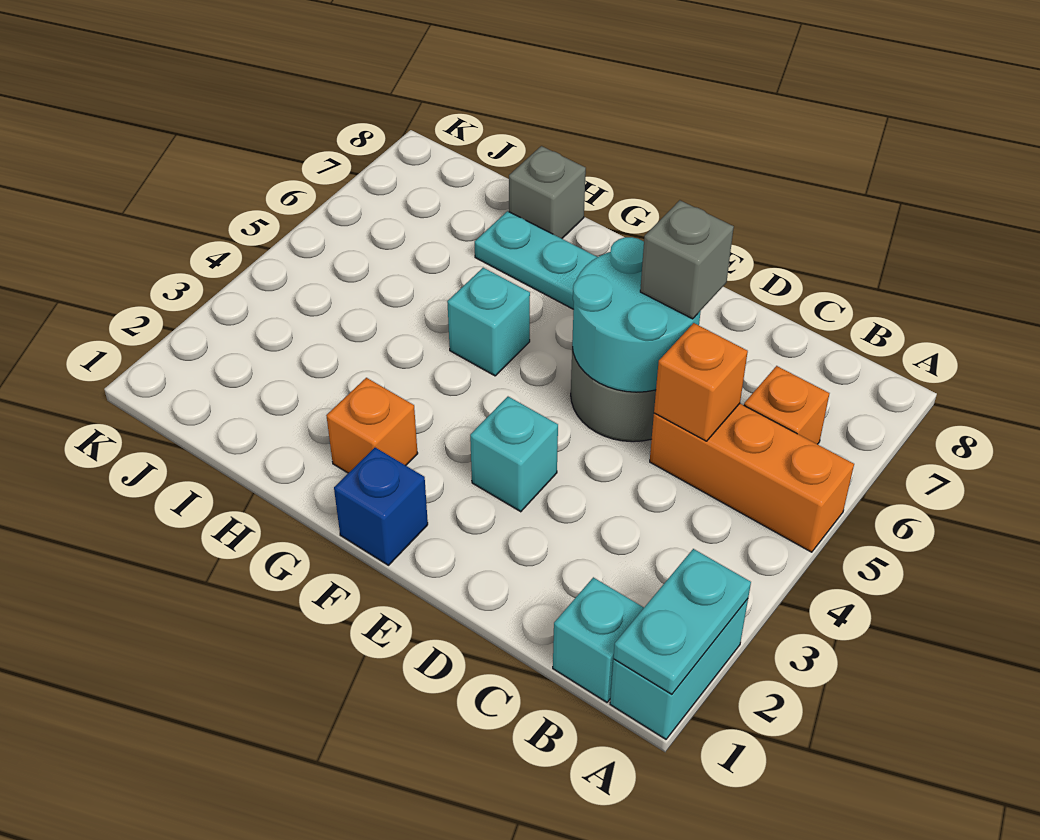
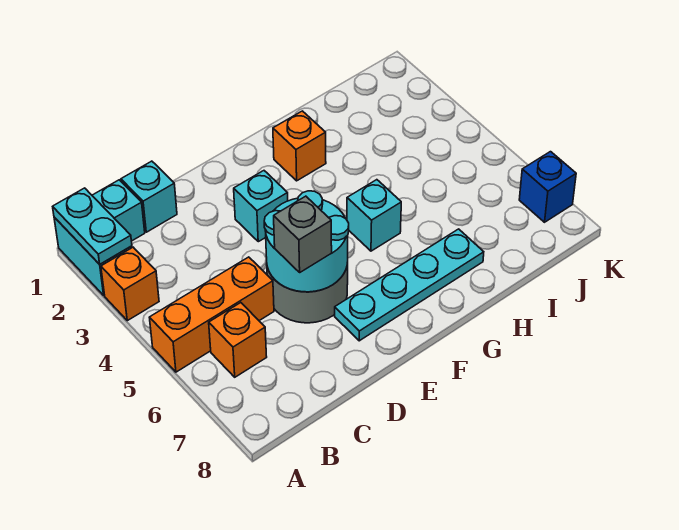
none -> cyan 1x1 brick [121,161,177,232]
orange 1x1 brick [654,323,748,441] -> orange 1x1 brick moved to [101,247,159,321]
blue 1x1 brick [334,448,428,565] -> blue 1x1 brick moved to [519,152,576,222]
grey 1x1 brick [509,146,586,239] -> none

